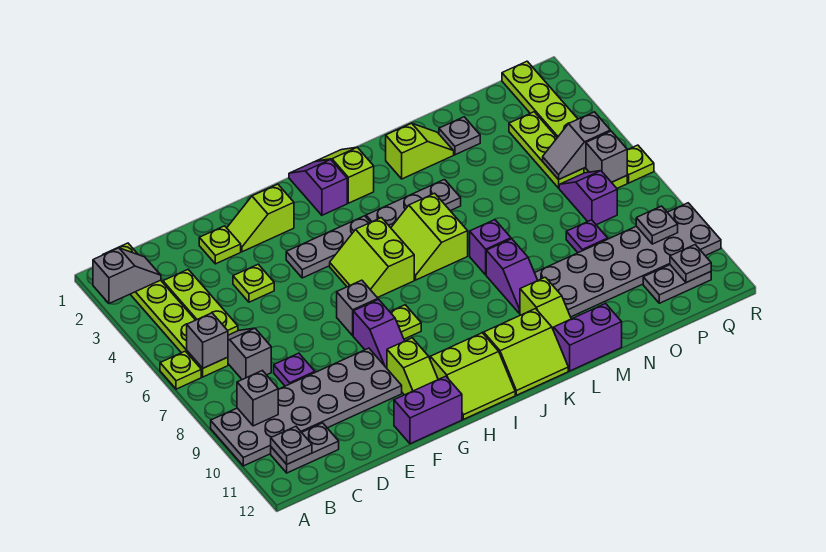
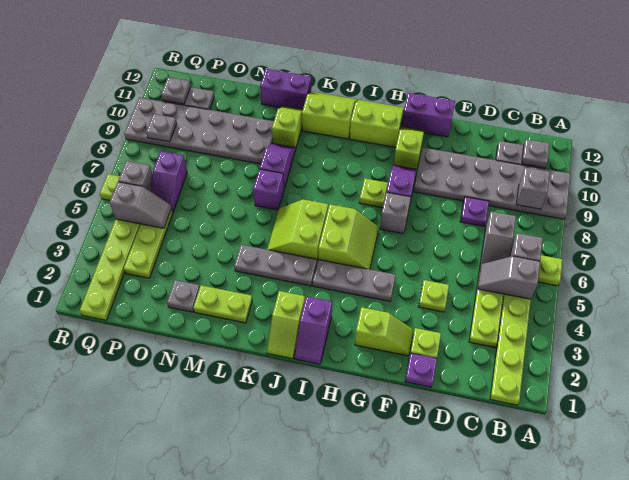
grey 1x2 slope [93,248,161,304] -> grey 1x2 slope moved to [478,256,540,299]
lime 2x2 slope [391,193,468,280] -> lime 2x2 slope turned to [267,199,328,262]
lime 1x2 slope [386,123,454,179] -> lime 1x2 plate [193,285,252,323]
purple 1x1 plate [566,220,608,253] -> purple 1x1 plate moved to [405,353,437,387]

